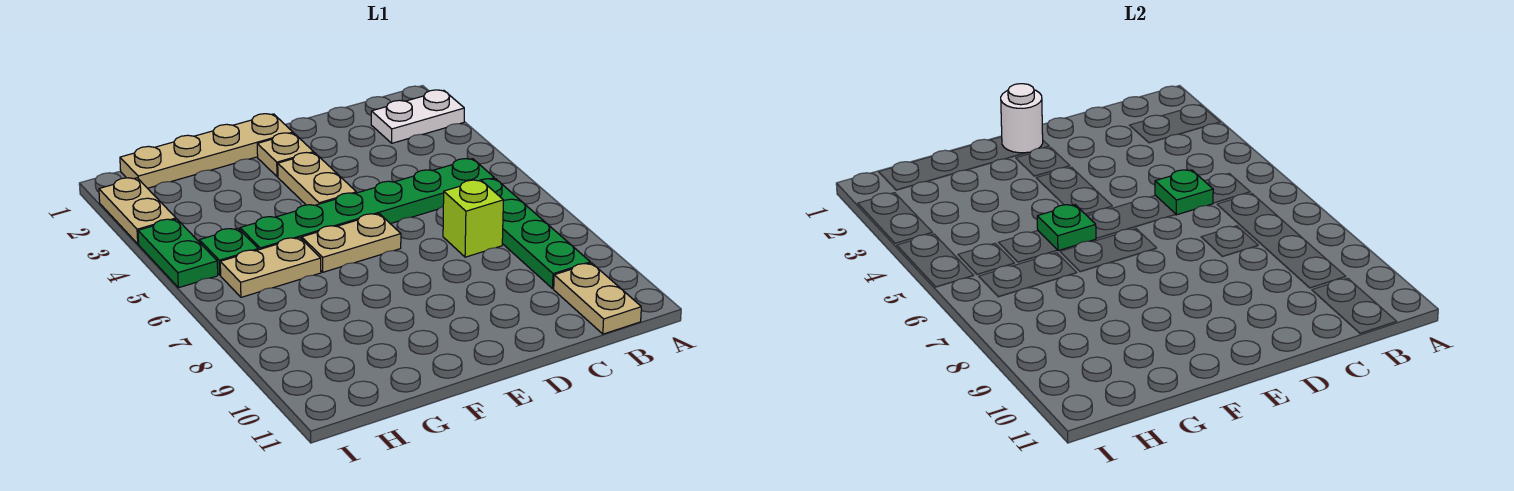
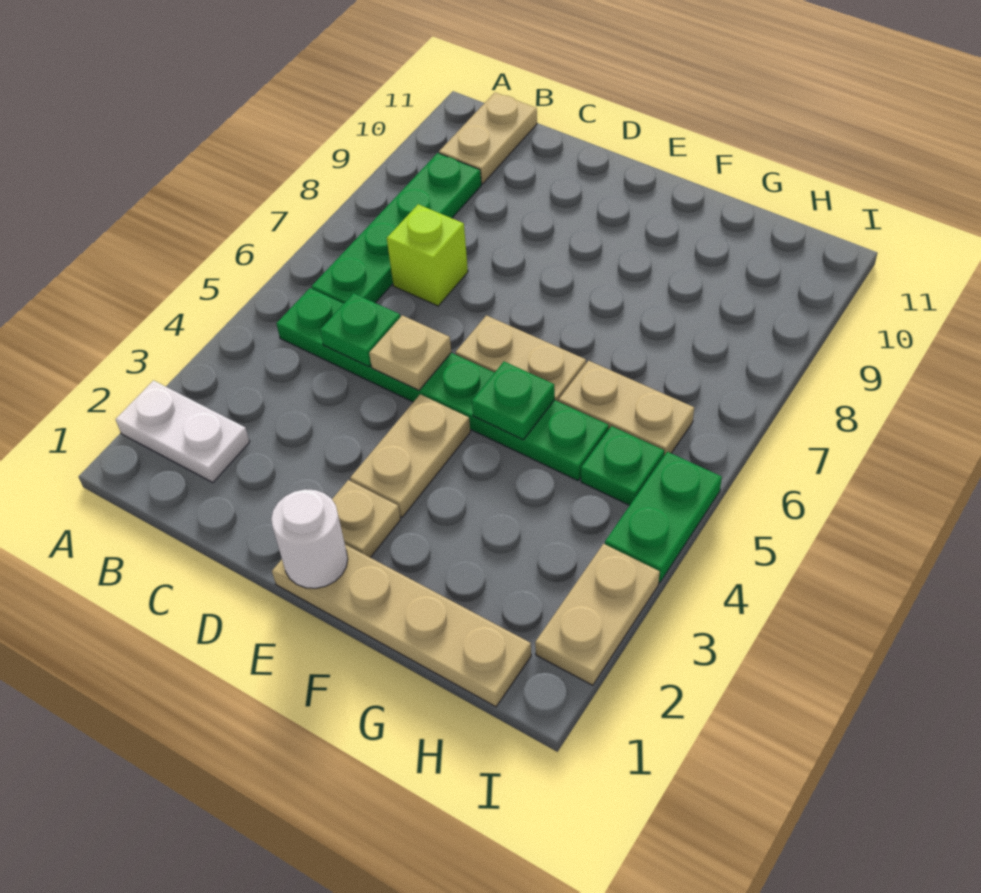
none -> tan 1x1 plate [369,315,451,390]

